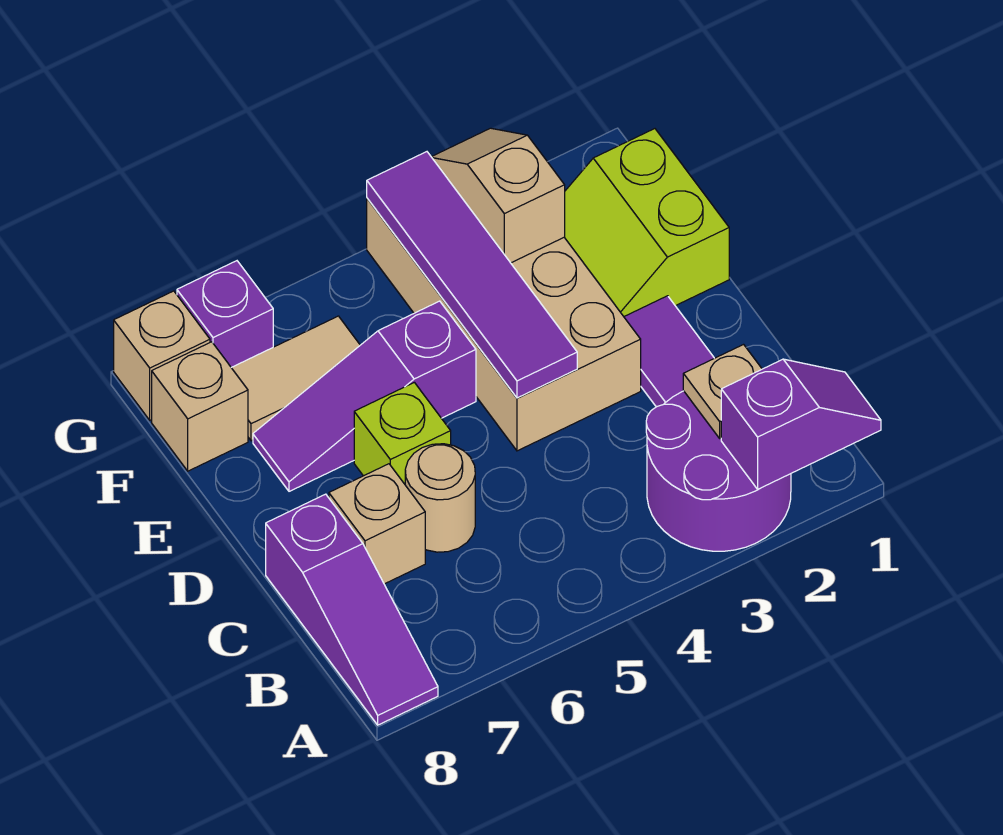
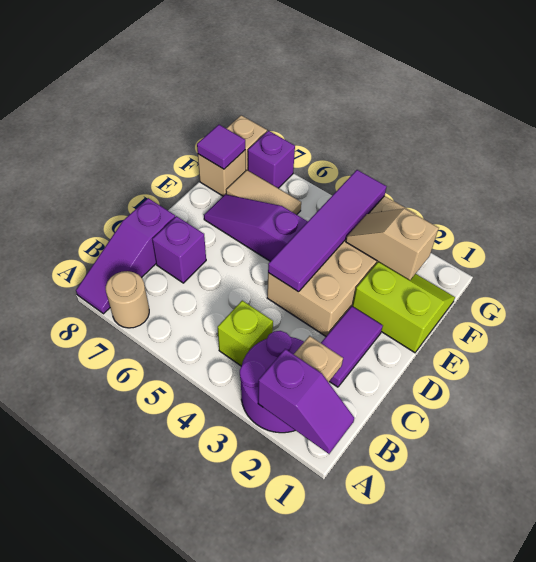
tan 1x1 round brick [405,444,475,552] -> tan 1x1 round brick moved to [106,271,149,328]
tan 1x1 brick [329,464,425,584] -> purple 1x1 brick [152,216,206,283]
lime 1x1 brick [354,382,451,484] -> lime 1x1 brick moved to [218,301,273,366]
lime 2x2 slope [564,129,729,316] -> lime 2x2 slope turned to [353,262,455,353]
tan 1x2 slope [432,128,565,263] -> tan 1x2 slope turned to [346,209,439,280]
none -> purple 1x1 tile [197,125,245,169]

